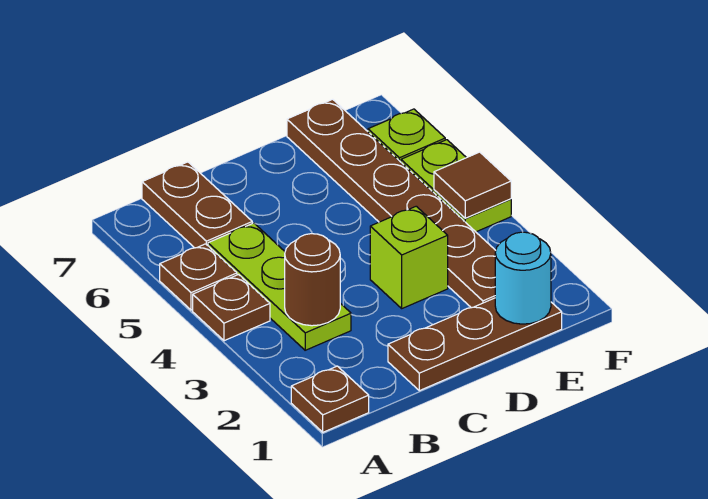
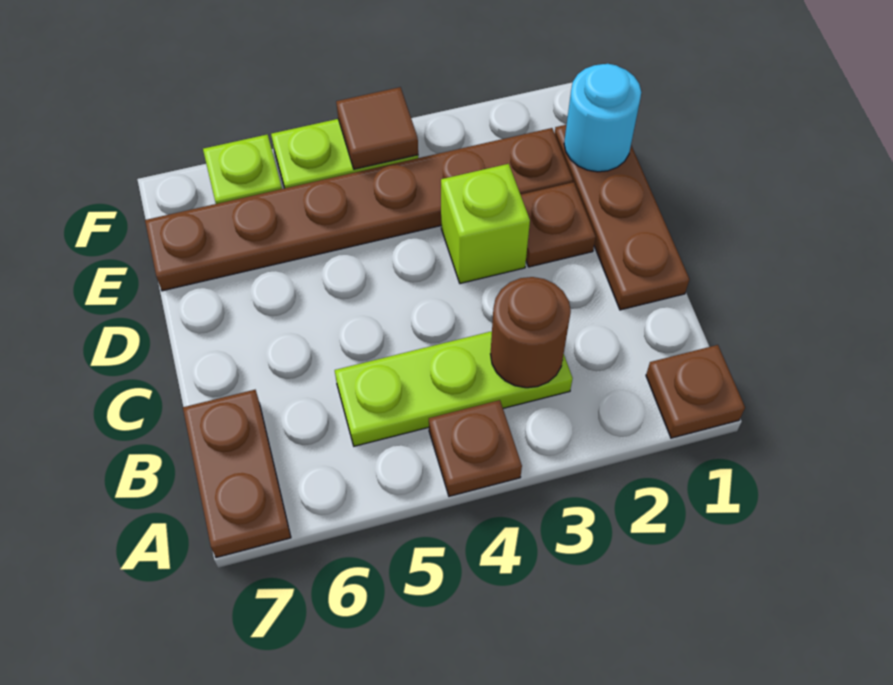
brown 1x1 plate [160,244,237,310] -> brown 1x1 plate moved to [521,182,596,267]
brown 1x2 plate [142,162,252,248] -> brown 1x2 plate turned to [183,390,291,558]

